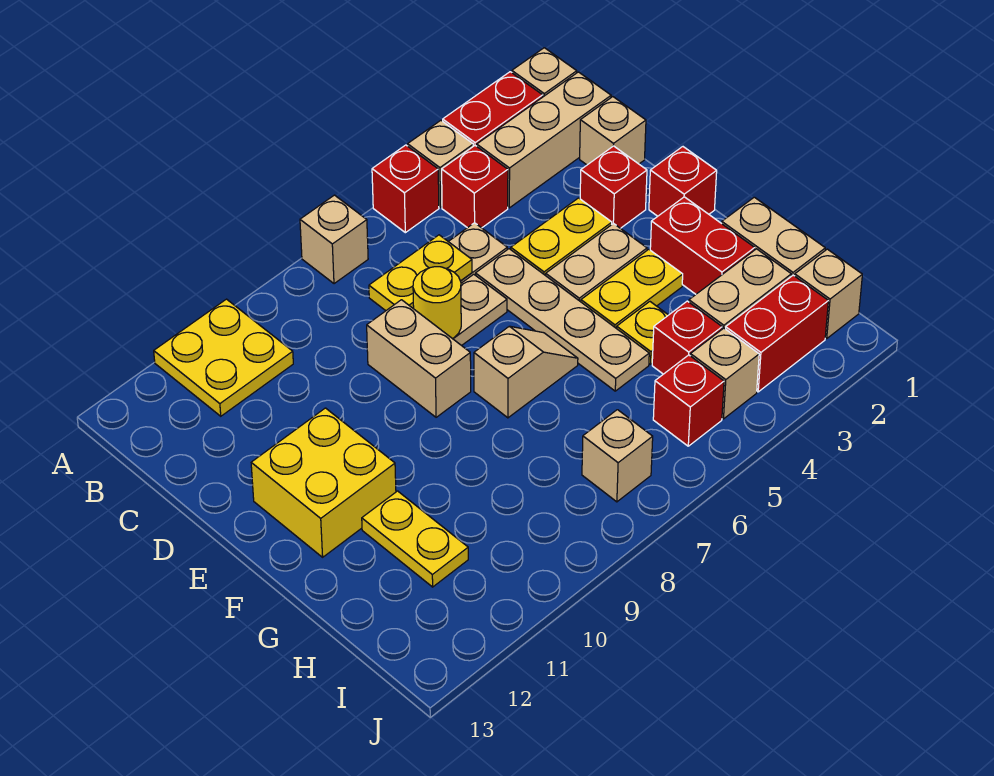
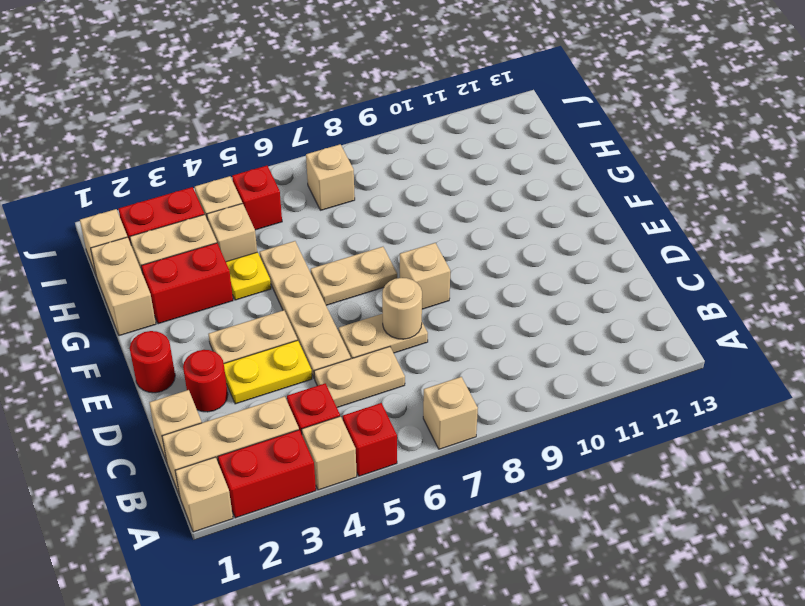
yellow 2x2 plate [154,299,293,416] -> none
yellow 1x2 plate [369,235,472,311] -> none
red 1x1 brick [580,146,647,228] -> red 1x1 round brick [183,350,228,412]
yellow 1x1 round brick [413,267,461,339] -> tan 1x1 round brick [382,278,422,339]
tan 1x2 brick [367,300,471,417] -> tan 1x1 brick [400,243,450,309]
red 1x1 brick [649,147,717,216] -> red 1x1 round brick [130,331,175,393]
yellow 2x2 brick [251,408,396,557] -> none
red 1x2 brick [650,197,755,294] -> red 1x2 brick turned to [141,243,233,324]
yellow 1x2 plate [581,249,683,329] -> none
tan 1x2 slope [474,326,578,418] -> tan 1x2 plate [311,247,397,305]
yellow 1x2 plate [362,491,468,587] -> none
red 1x1 brick [652,301,722,374] -> tan 1x1 brick [207,203,257,262]

